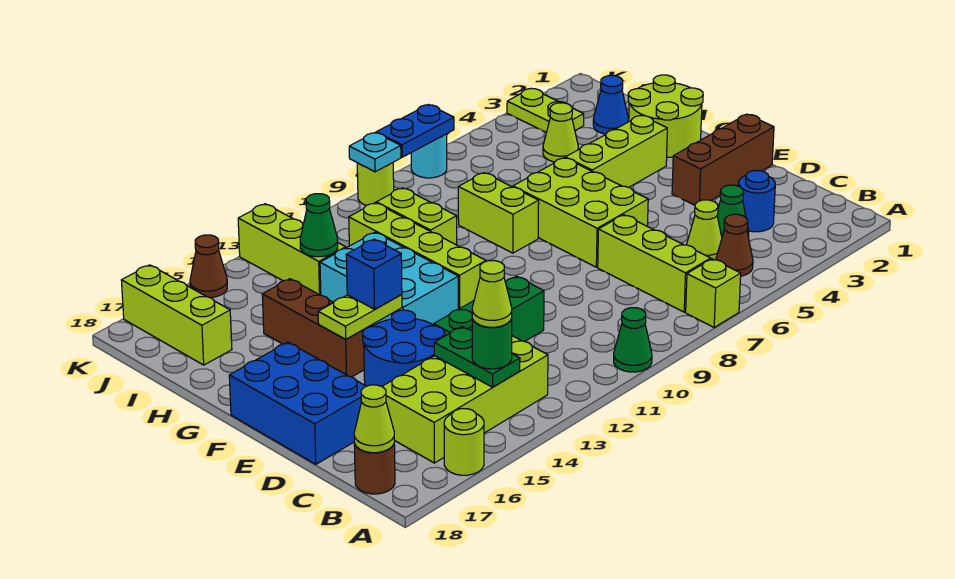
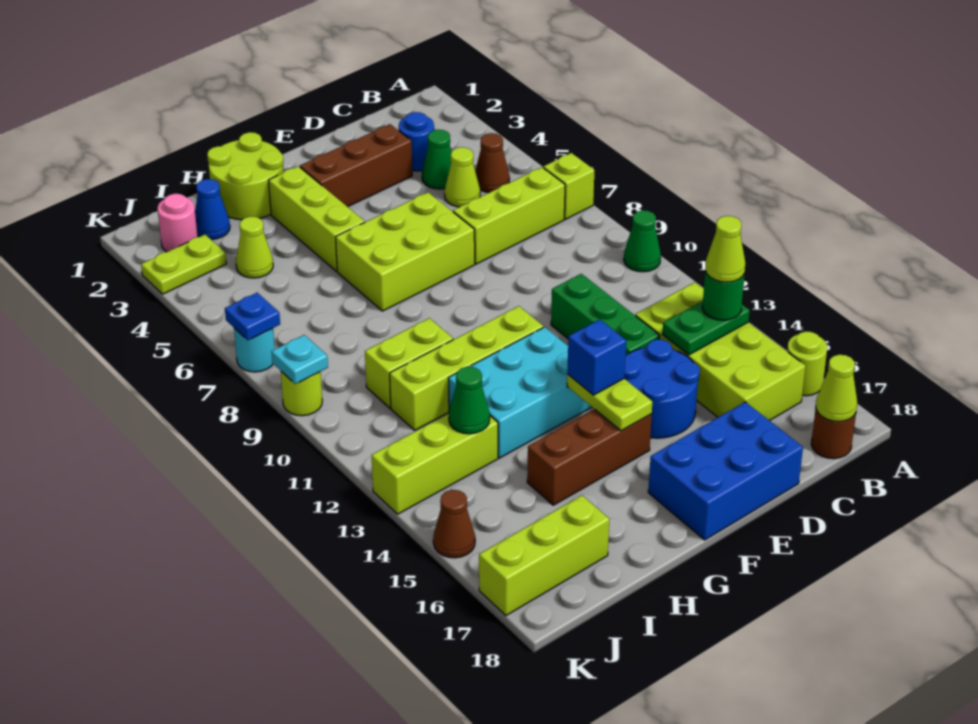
brown 1x3 brick [672,114,774,205] -> brown 1x3 brick turned to [300,124,412,207]
lime 1x2 brick [458,173,539,253] -> none
none -> pink 1x1 round brick [157,194,197,252]
blue 1x2 plate [376,105,454,157] -> blue 1x1 plate [225,293,280,340]

